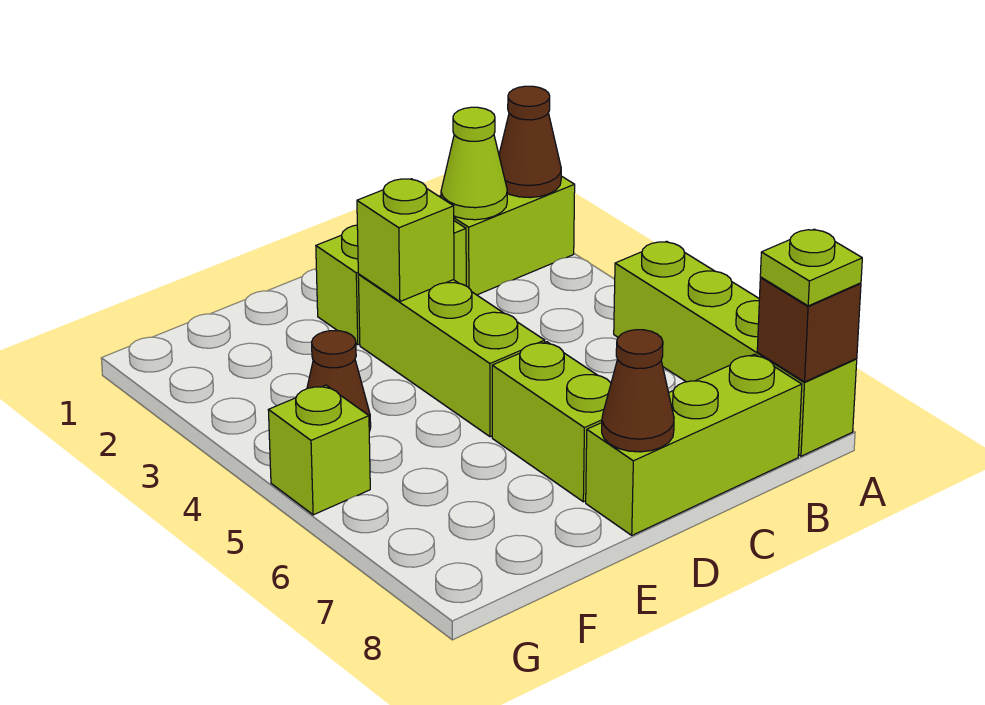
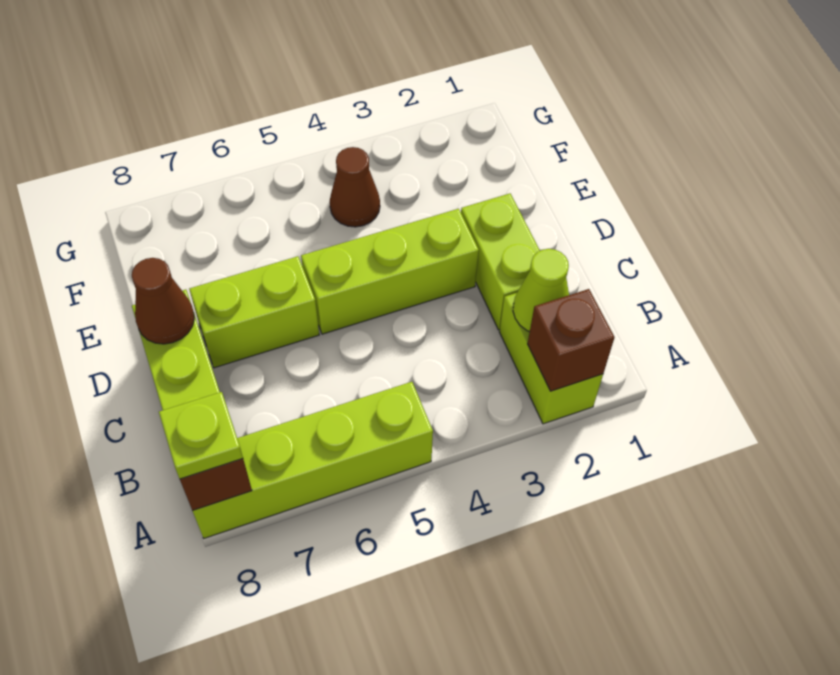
brown 1x1 cone [499,86,561,198] -> brown 1x1 brick [528,289,614,391]
lime 1x1 brick [357,179,454,302] -> none
lime 1x1 brick [268,385,370,515] -> none

